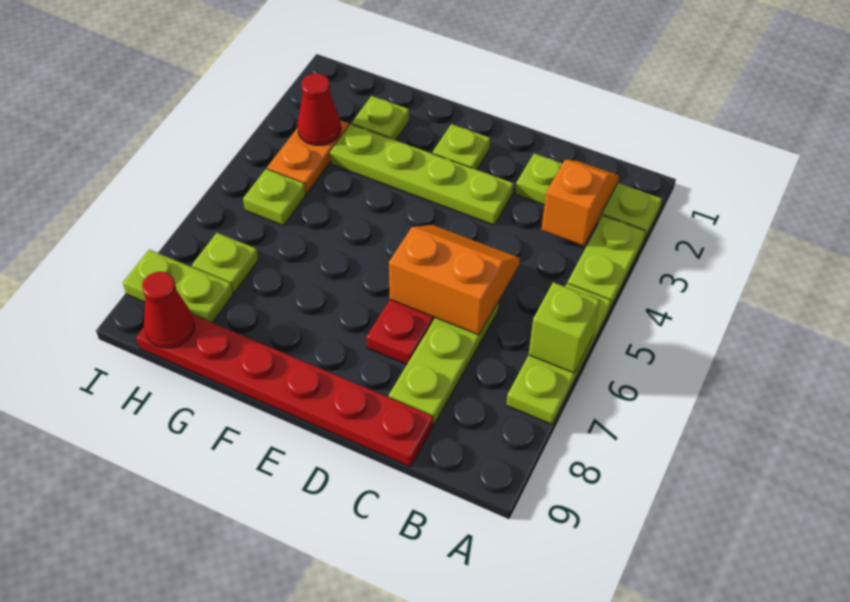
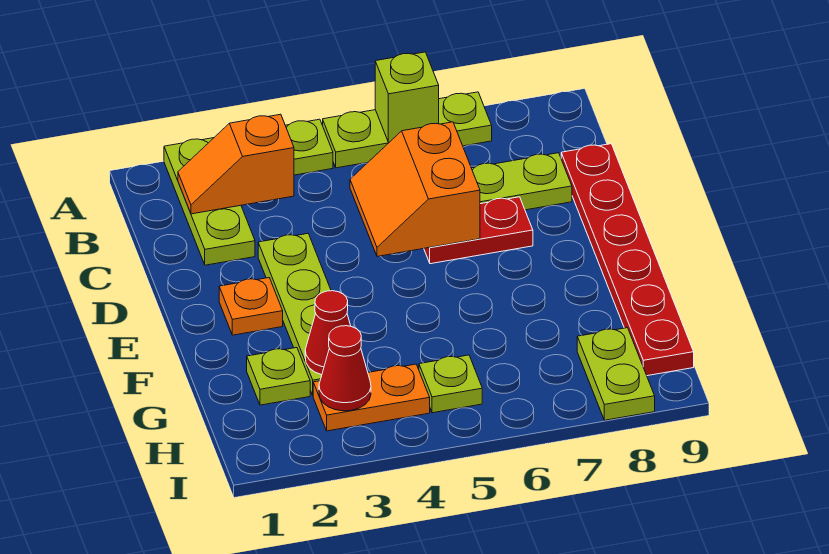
lime 1x1 plate [433,124,490,170] -> orange 1x1 plate [219,278,283,335]
lime 1x1 plate [192,233,258,293] -> none
red 1x1 cone [142,272,195,348] -> red 1x1 cone moved to [305,291,351,375]

